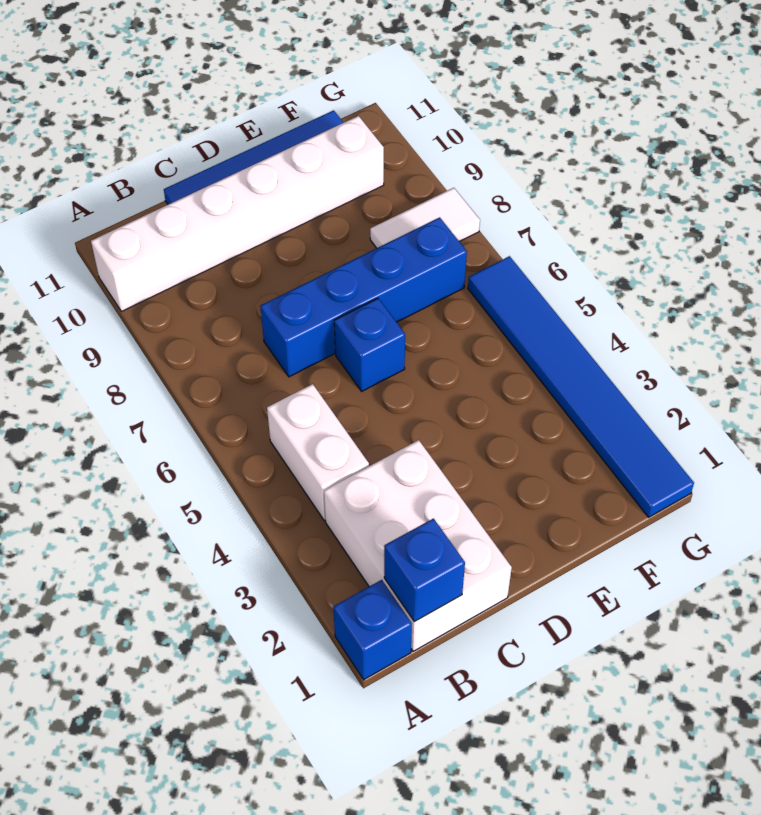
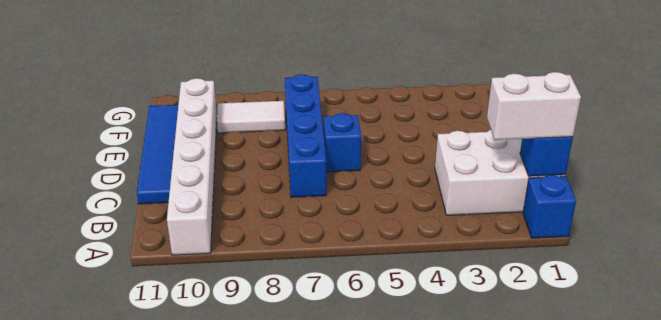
white 1x2 brick [267,384,369,521] -> white 1x2 brick moved to [487,72,581,140]
white 1x2 tile [370,188,480,248] -> white 1x2 tile turned to [217,101,285,133]
blue 1x6 tile [468,256,694,517] -> none

